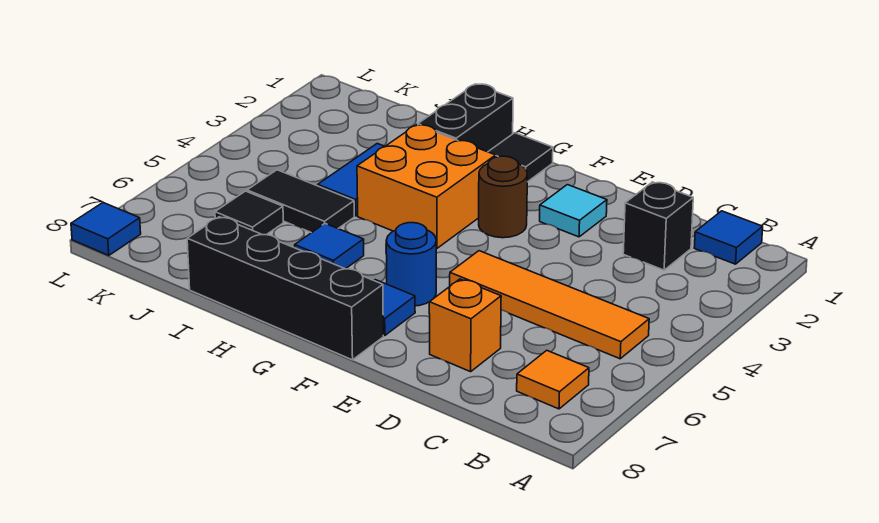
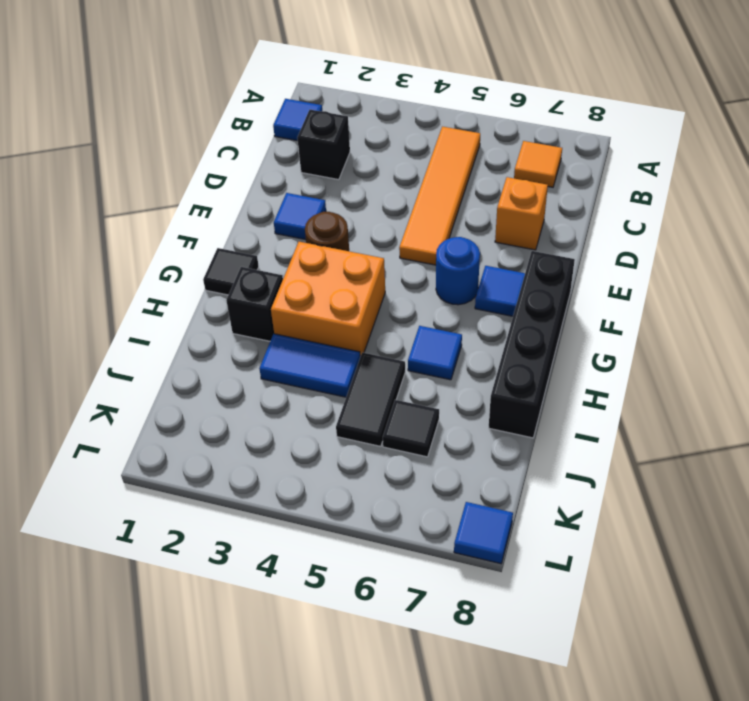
cyan 1x1 tile [540,185,607,237] -> blue 1x1 tile [274,193,326,240]
black 1x2 brick [418,84,513,152] -> black 1x1 brick [226,267,283,341]

